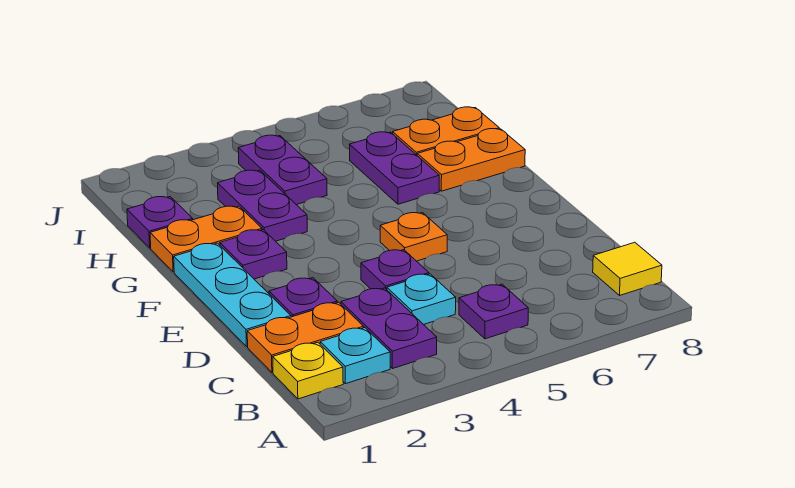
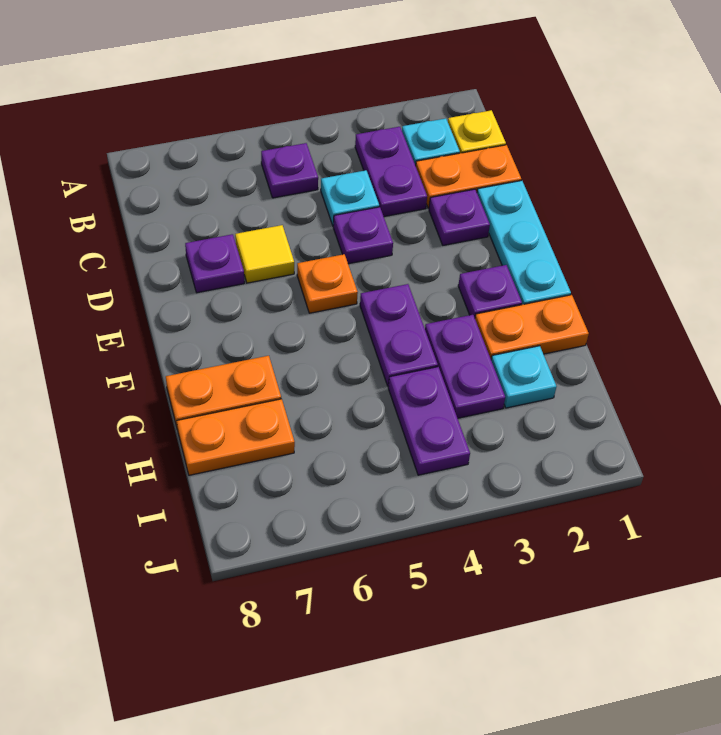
yellow 1x1 tile [593,242,662,295] -> yellow 1x1 tile moved to [235,225,294,283]
purple 1x2 plate [349,132,439,204] -> purple 1x2 plate moved to [360,284,438,386]
purple 1x1 plate [127,197,193,248] -> purple 1x1 plate moved to [185,234,244,293]
none -> cyan 1x1 plate [491,346,557,408]

